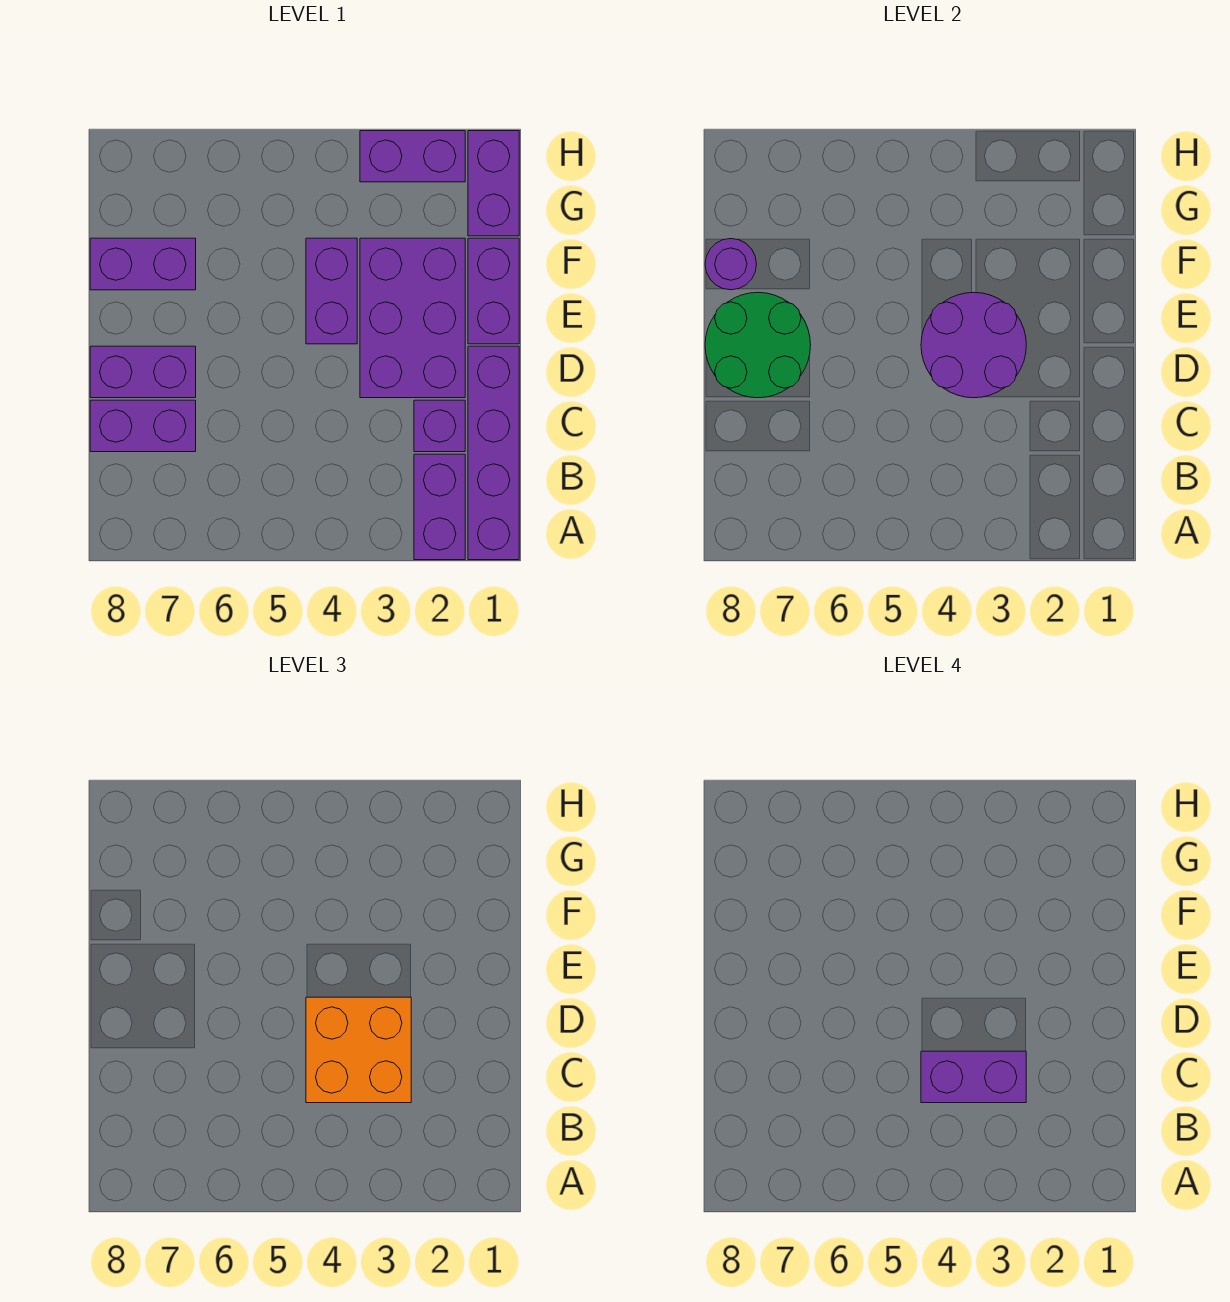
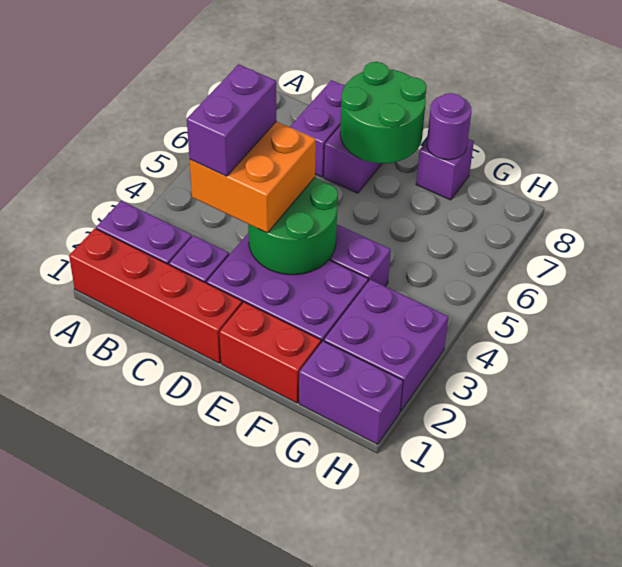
purple 1x4 brick [468,346,519,560] -> red 1x4 brick [69,229,242,363]
purple 2x2 round brick [921,292,1026,398] -> green 2x2 round brick [248,178,338,275]
purple 1x2 brick [468,238,519,344] -> red 1x2 brick [219,302,321,403]
purple 1x2 brick [90,238,196,290] -> purple 1x1 brick [416,139,474,200]
purple 1x2 brick [360,131,465,182] -> purple 2x2 brick [324,280,448,411]

